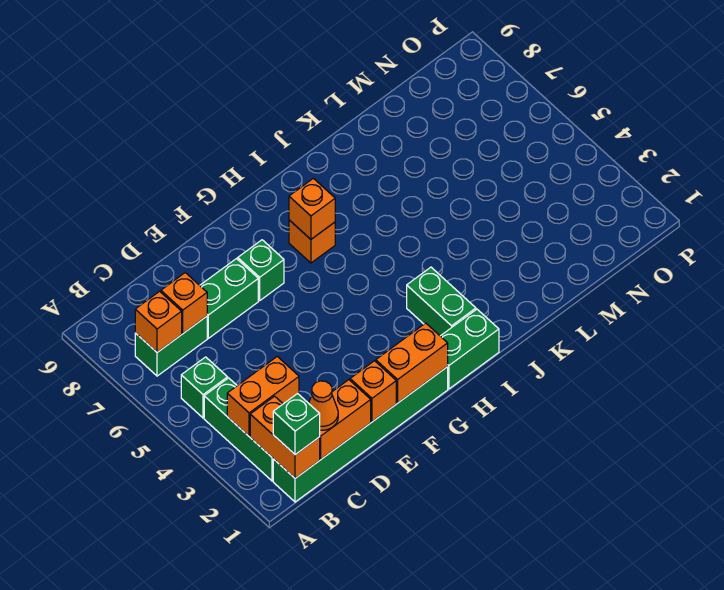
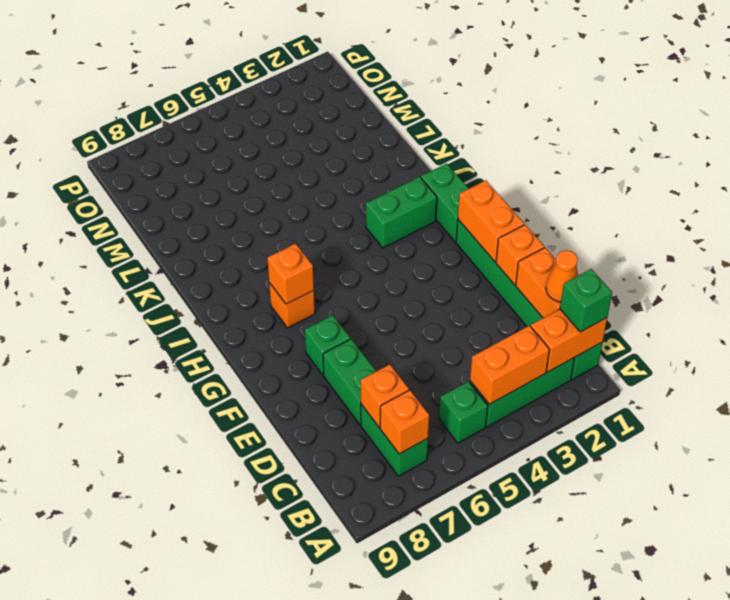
orange 1x2 brick [227,357,299,436] -> orange 1x2 brick turned to [470,326,550,404]

